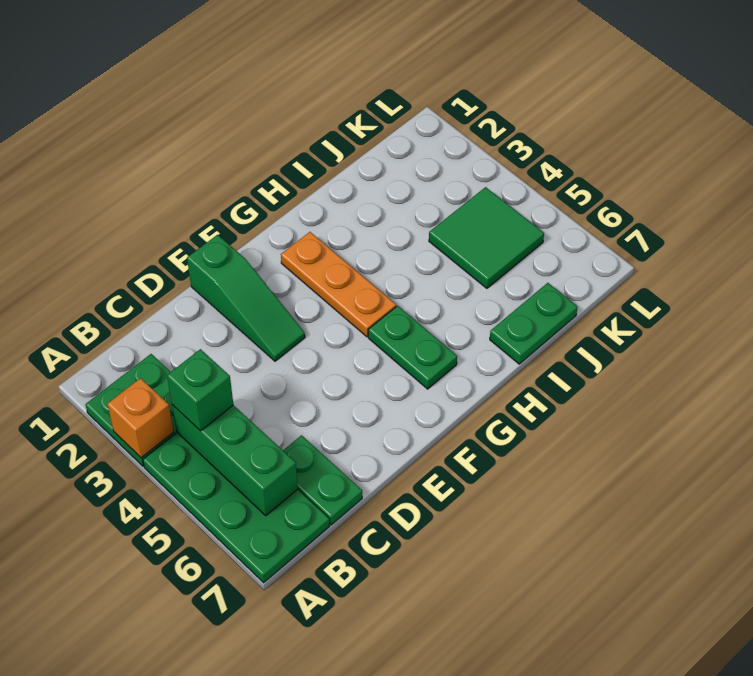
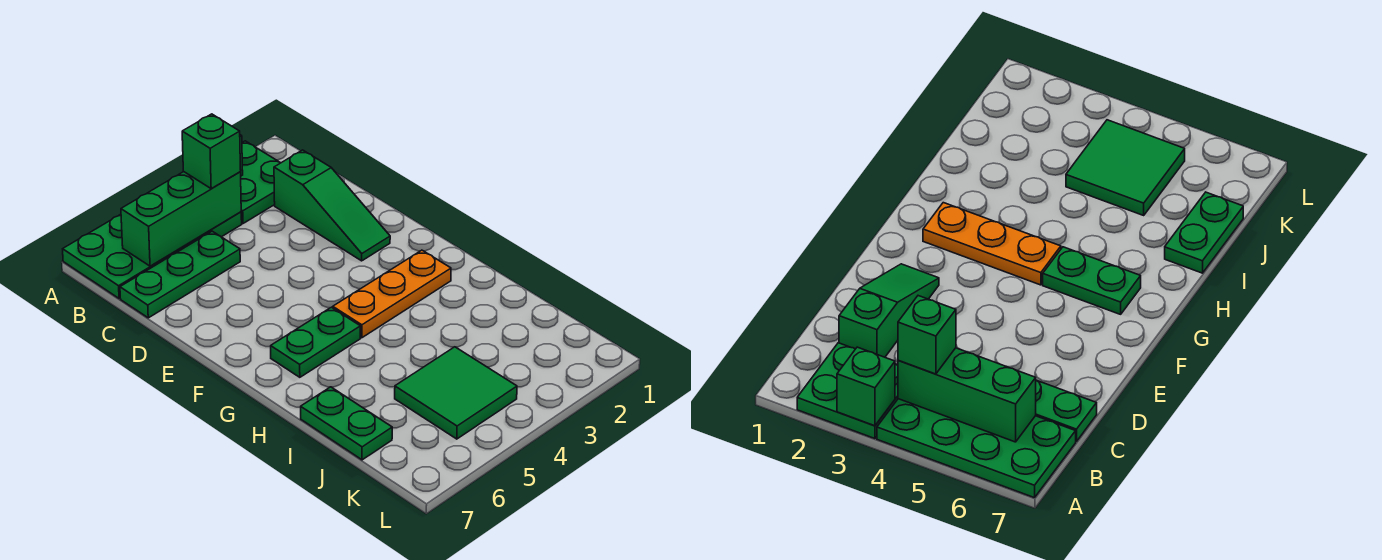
orange 1x1 brick [107,378,174,458] -> green 1x1 brick [837,347,895,426]
green 1x2 plate [283,435,362,525] -> green 1x3 plate [120,231,240,318]
green 1x3 slope [187,235,305,361] -> green 1x3 slope turned to [274,150,390,261]

